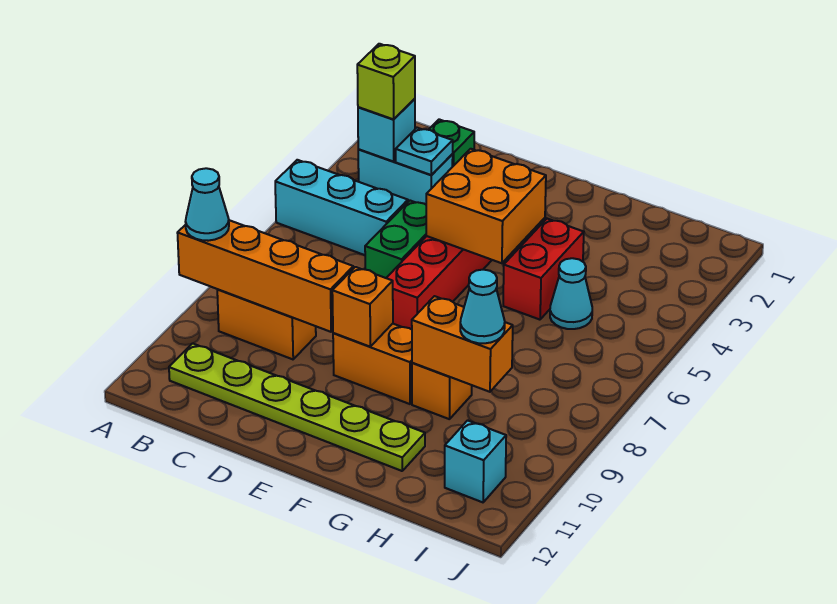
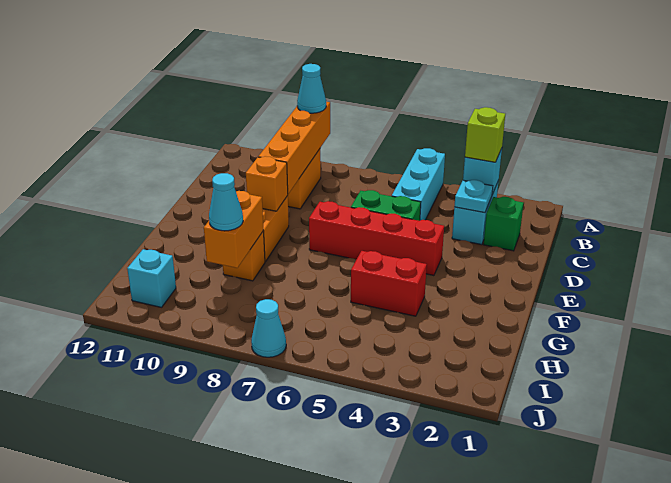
lime 1x6 plate [169,343,425,471] -> none
orange 2x2 brick [426,149,546,263] -> none
cyan 1x1 cone [550,258,592,329] -> cyan 1x1 cone moved to [251,299,286,357]

